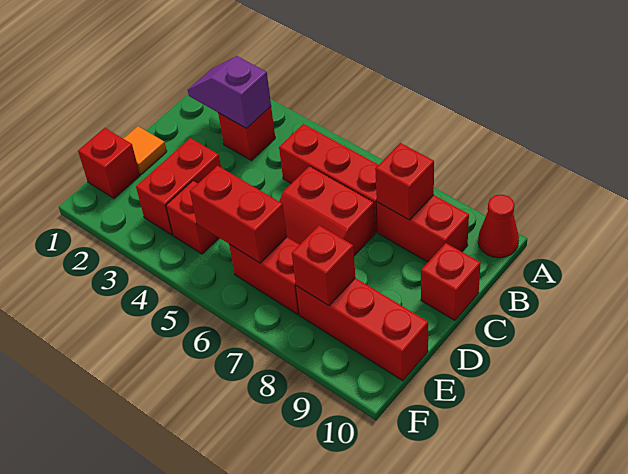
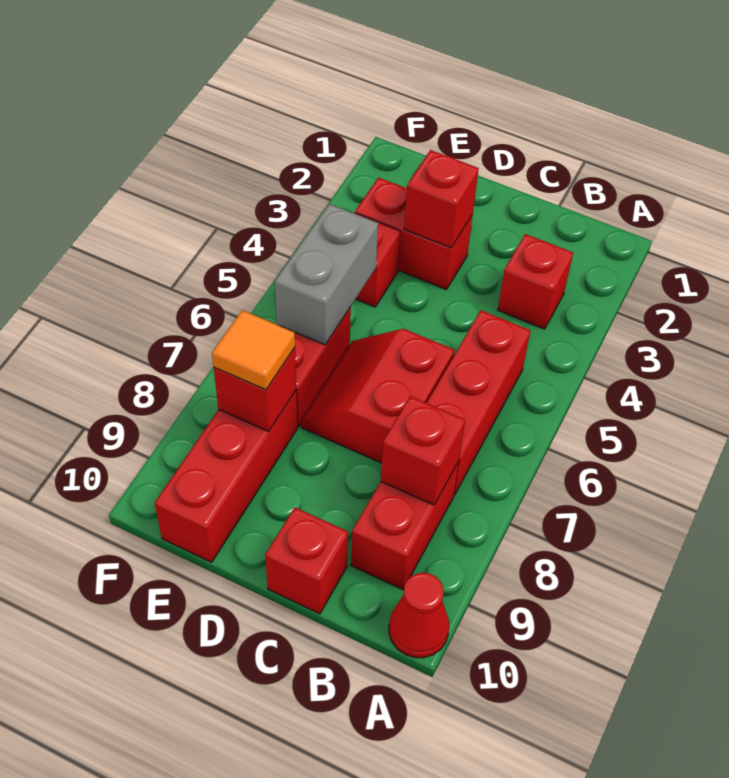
purple 1x2 slope [188,56,271,128] -> none
orange 1x1 tile [123,126,167,174] -> orange 1x1 tile moved to [212,310,295,390]
red 1x1 brick [78,128,140,198] -> red 1x1 brick moved to [404,150,479,248]
red 1x2 brick [190,166,287,263] -> grey 1x2 brick [275,204,378,345]

